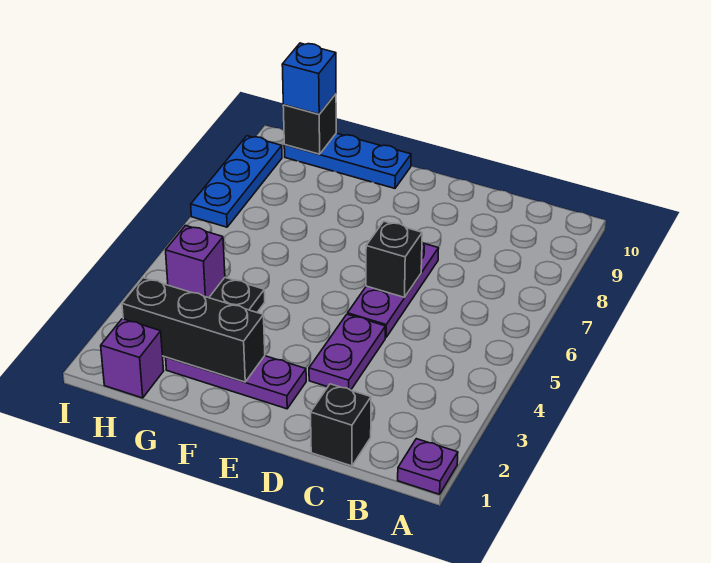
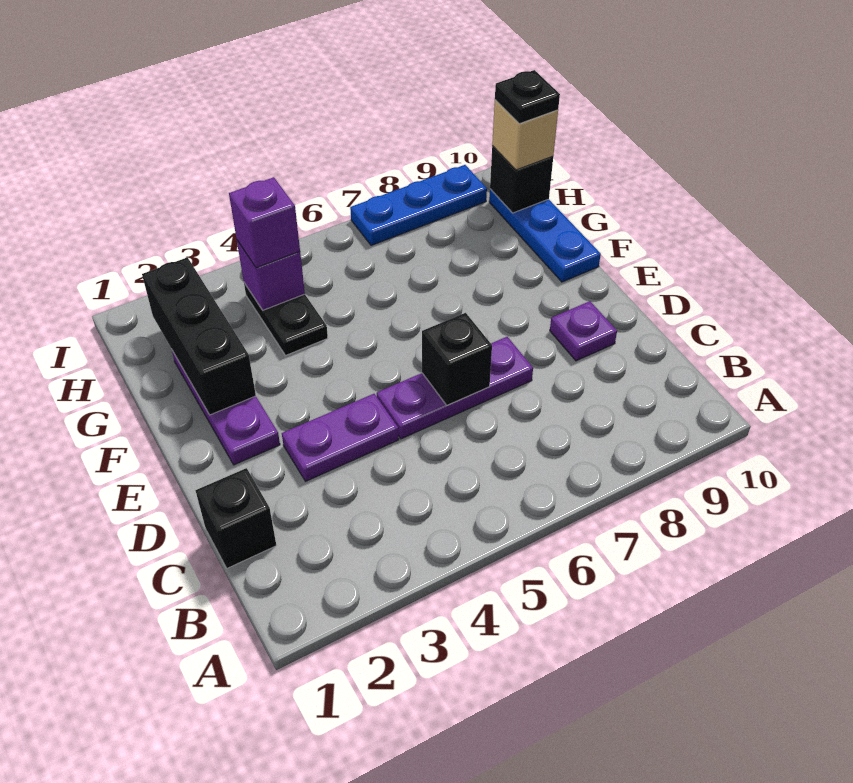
purple 1x1 plate [398,439,458,494] -> purple 1x1 plate moved to [550,301,617,361]
purple 1x1 brick [101,319,164,398] -> purple 1x1 brick moved to [229,177,300,268]
blue 1x1 brick [282,43,336,114] -> tan 1x1 brick [492,100,558,170]
none -> black 1x1 plate [495,70,560,124]

